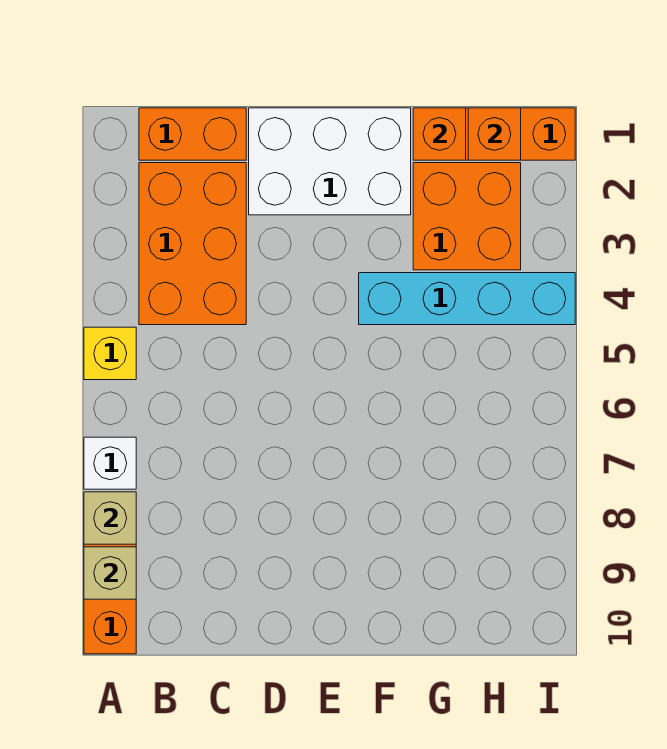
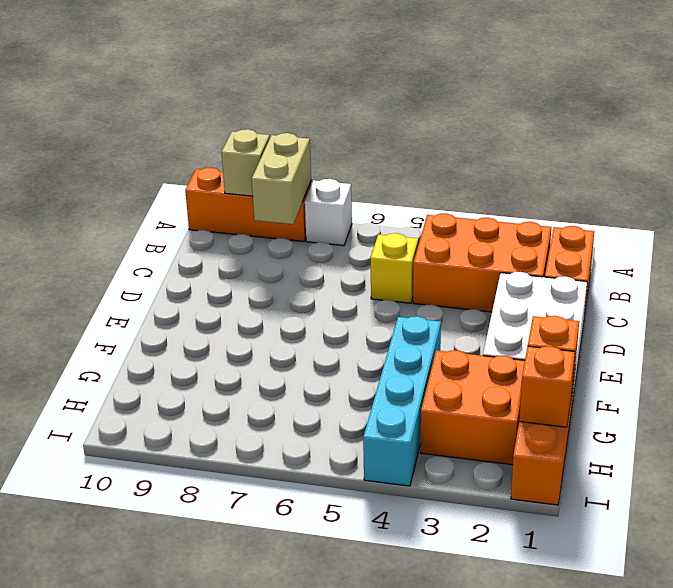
yellow 1x1 brick [84,327,136,380] -> yellow 1x1 brick moved to [371,233,418,303]
tan 1x1 brick [84,492,136,544] -> tan 1x2 brick [252,133,311,224]

